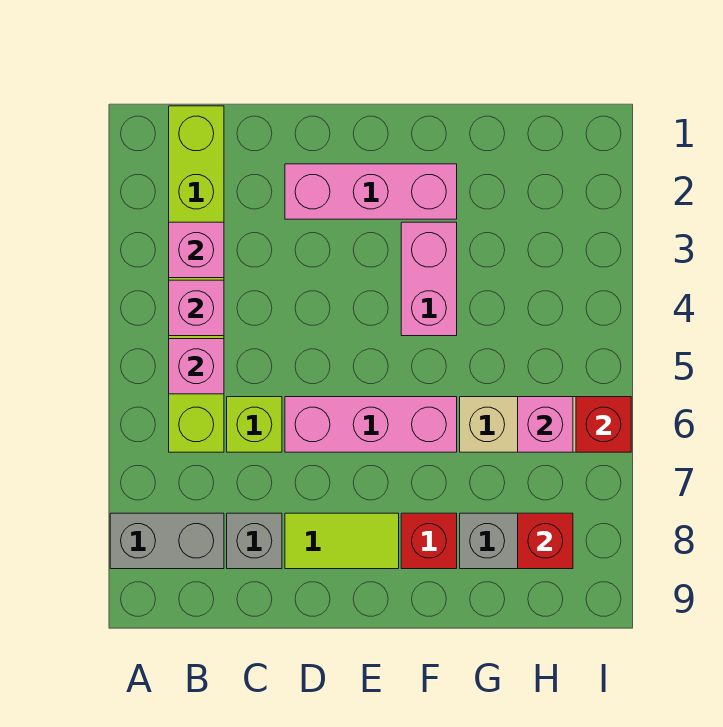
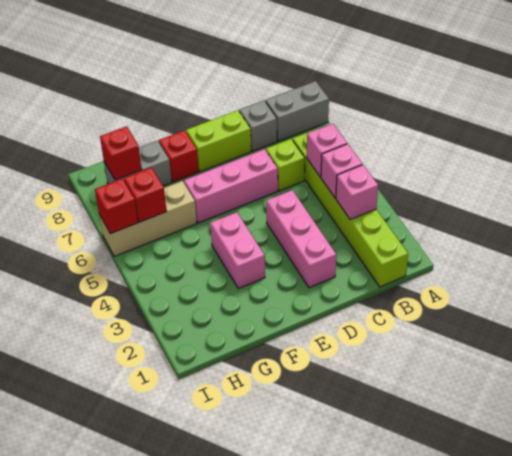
pink 1x3 brick [285,164,457,219] -> pink 1x3 brick turned to [266,190,336,288]
lime 1x2 tile [285,513,399,569] -> lime 1x2 brick [186,110,251,172]
pink 1x1 brick [518,397,573,452] -> red 1x1 brick [124,168,167,222]

